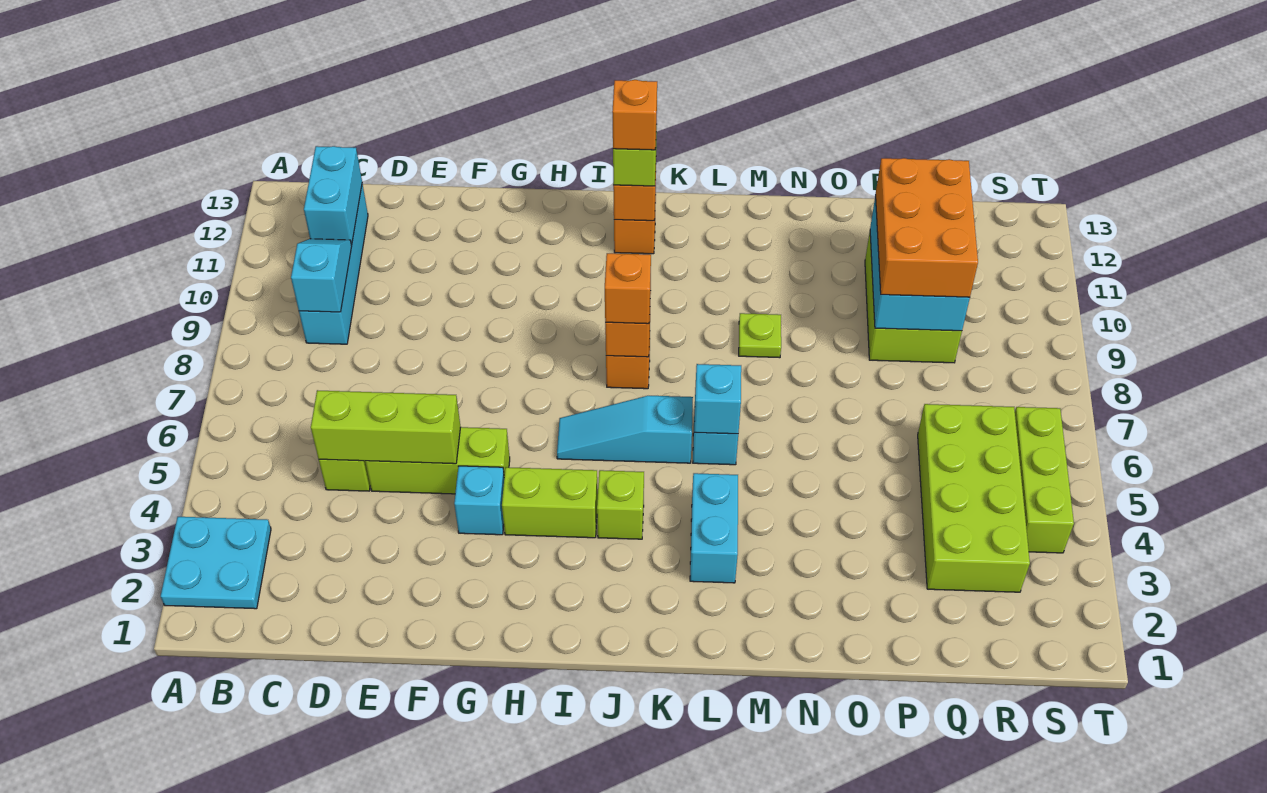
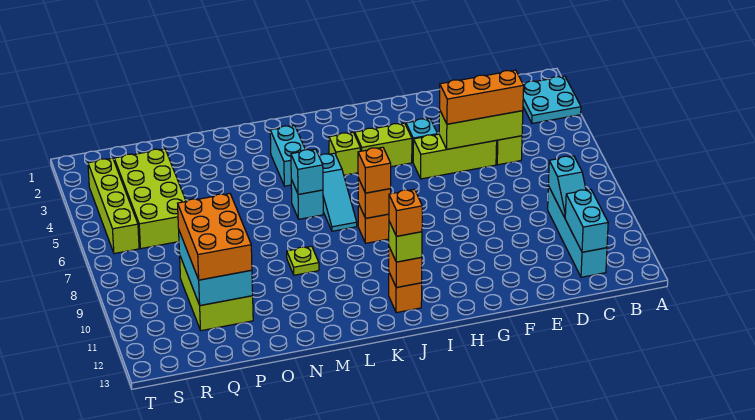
none -> orange 1x3 brick [439,70,524,124]
cyan 1x3 slope [557,396,693,463] -> cyan 1x3 slope turned to [319,153,357,231]
lime 1x3 brick [1015,407,1074,553] -> lime 1x4 brick [88,158,139,254]

